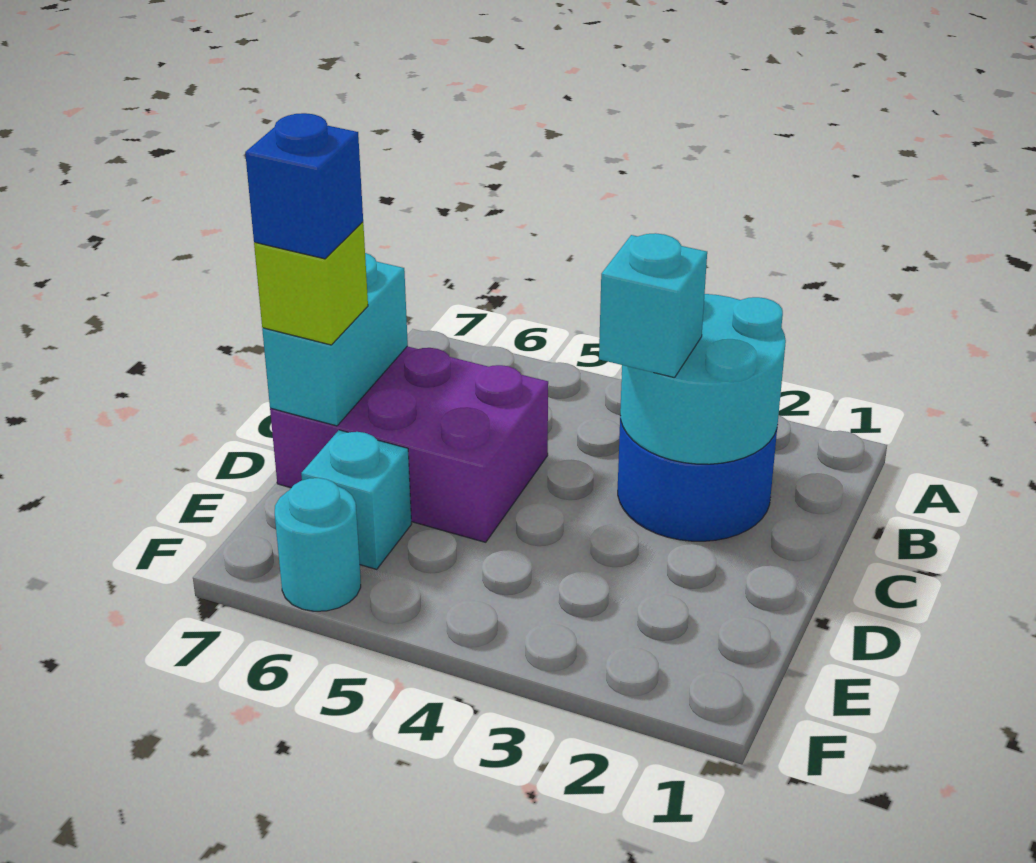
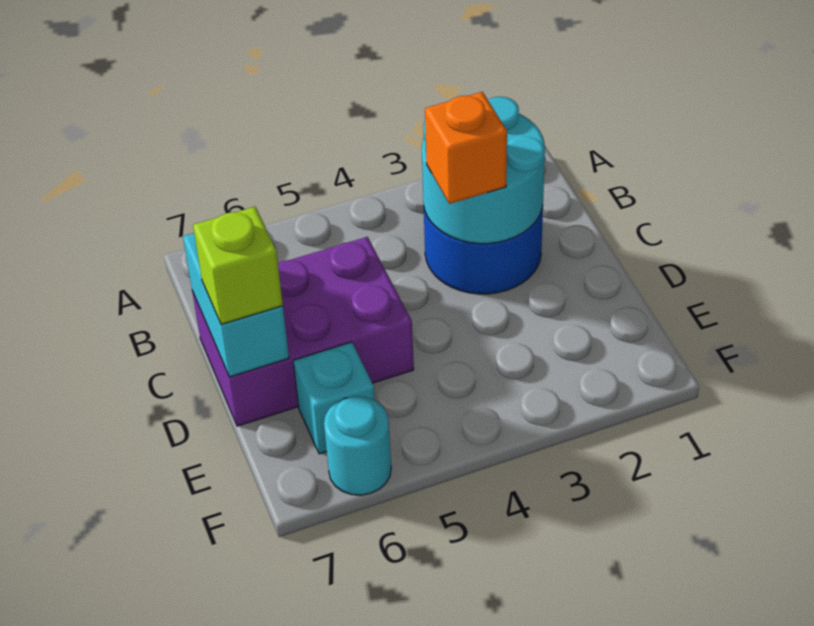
cyan 1x1 brick [599,233,707,378] -> orange 1x1 brick [425,92,507,204]
blue 1x1 brick [245,113,363,259] -> none

